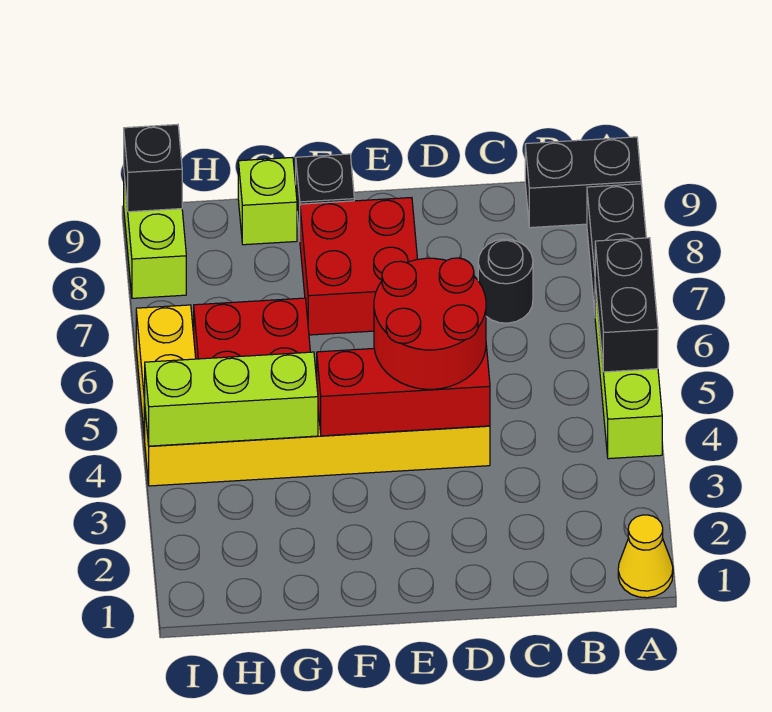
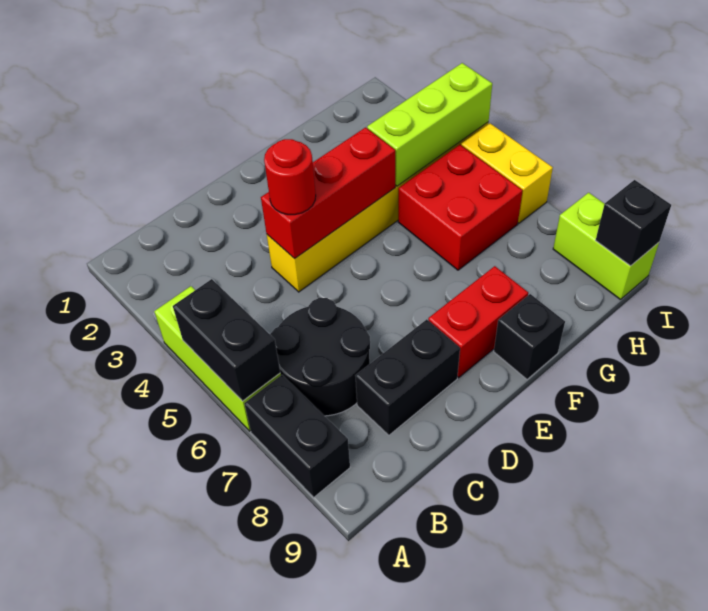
yellow 1x1 cone [618,515,673,598] -> none
black 1x2 brick [525,137,641,228] -> black 1x2 brick moved to [355,319,460,435]
black 1x1 round brick [478,239,533,323] -> black 2x2 round brick [270,298,370,416]
red 2x2 round brick [374,258,486,389] -> red 1x1 round brick [264,139,316,215]
red 2x2 brick [300,198,417,335] -> red 1x2 brick [428,266,528,378]
lime 1x1 brick [238,157,297,245] -> none

